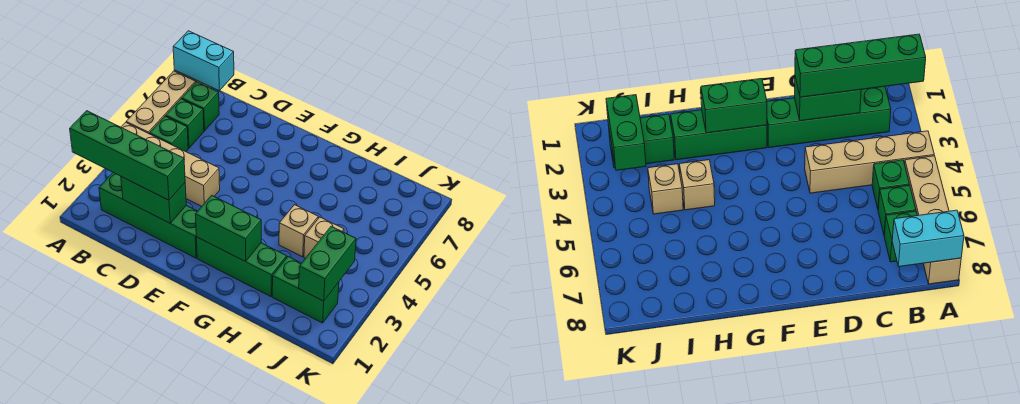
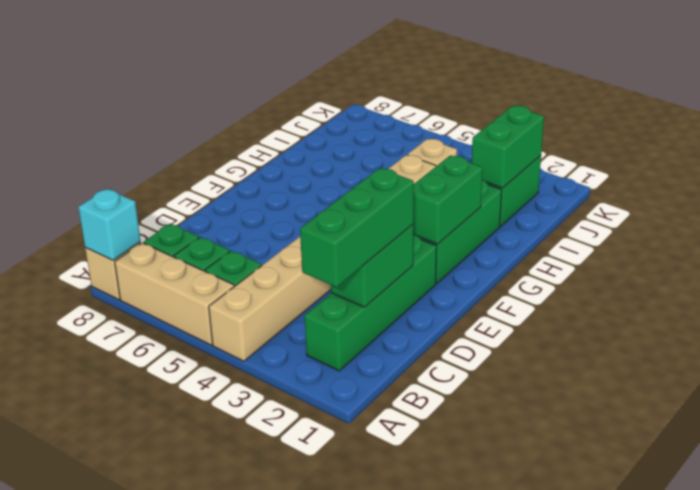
green 1x4 brick [70,111,185,200] -> green 1x3 brick [300,168,414,287]
cyan 1x2 brick [173,31,234,91] -> cyan 1x1 brick [78,189,141,260]
green 1x2 brick [299,226,356,301] -> green 1x2 brick turned to [472,106,544,188]

